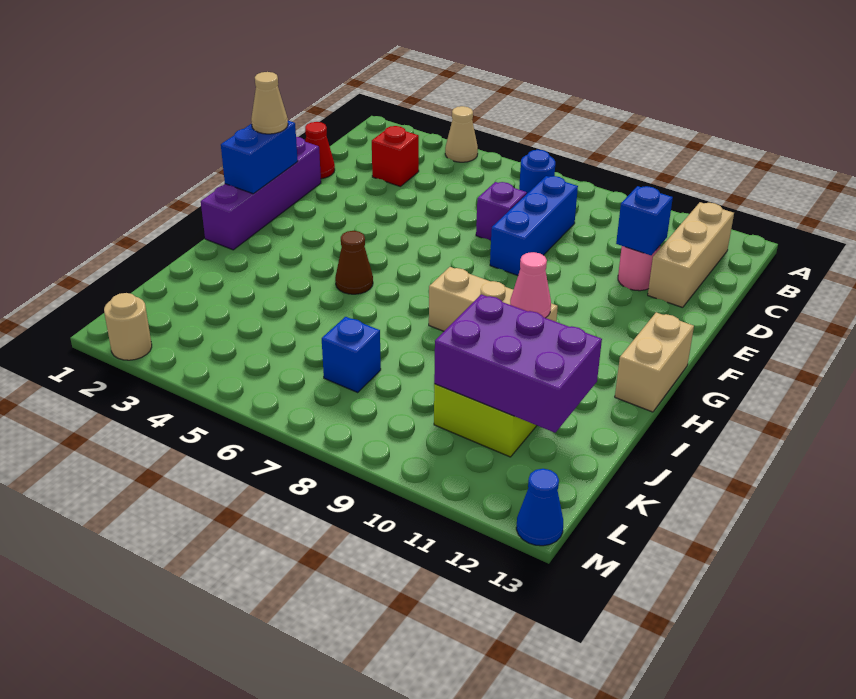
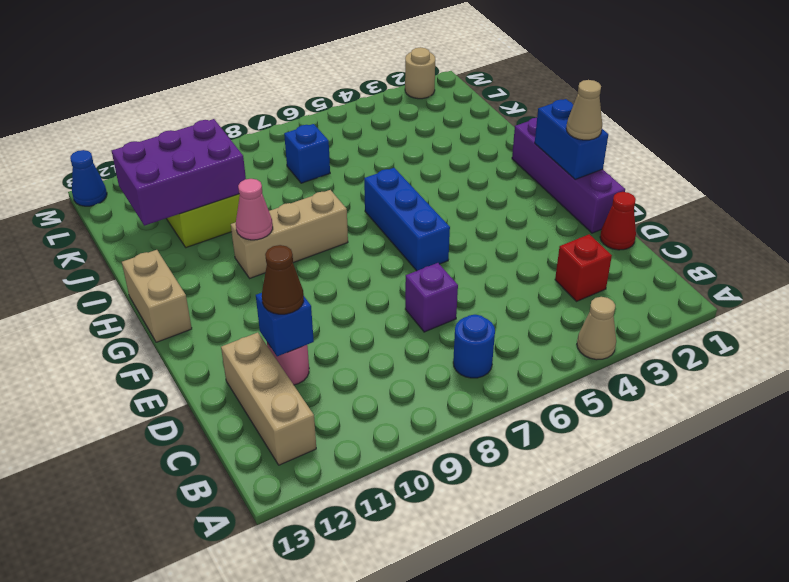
blue 1x3 brick [490,176,578,275] -> blue 1x3 brick moved to [364,168,450,271]
brown 1x1 cone [335,231,373,294] -> brown 1x1 cone moved to [262,245,304,314]

